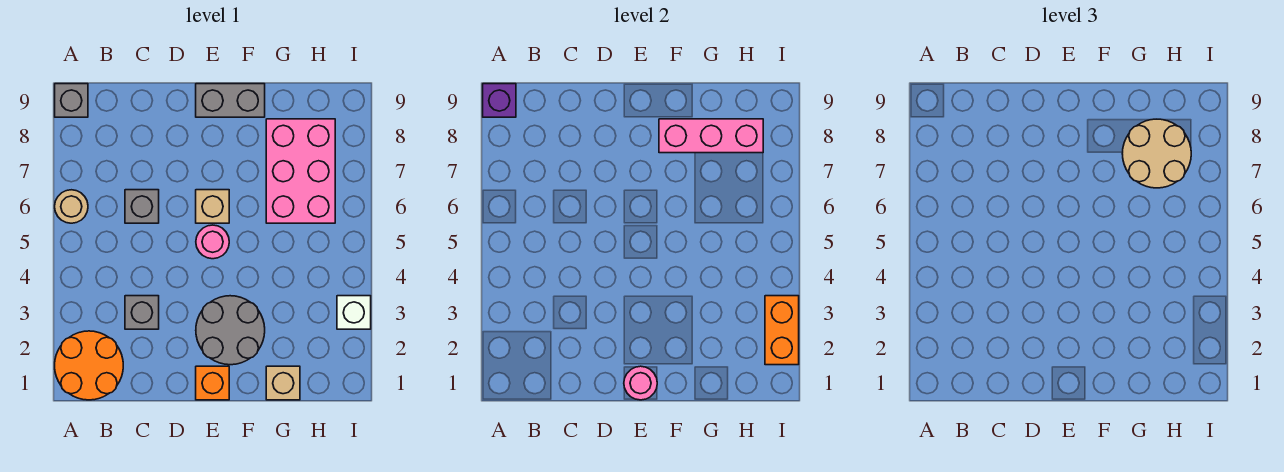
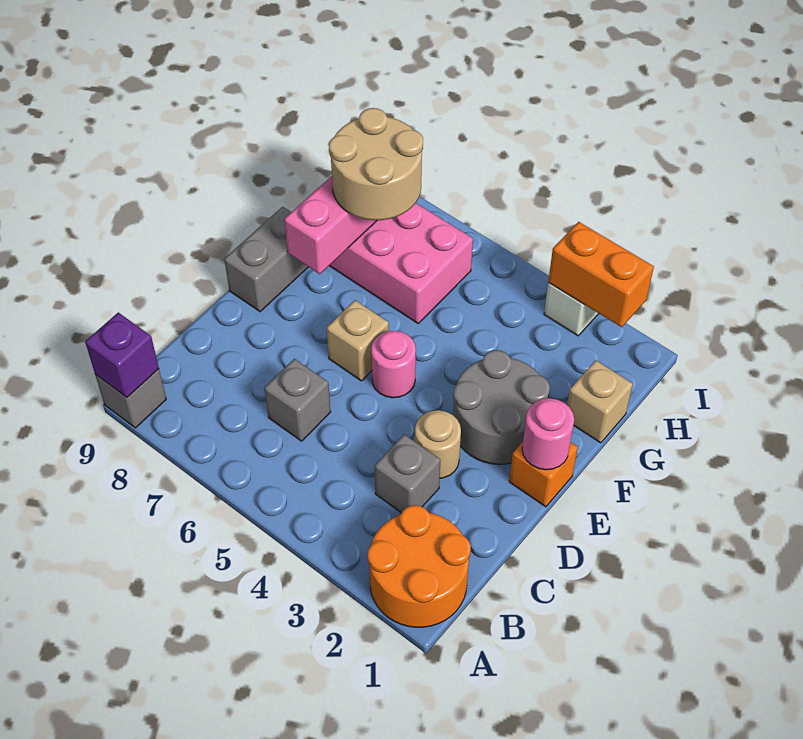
tan 1x1 round brick [55,190,88,223] -> tan 1x1 round brick moved to [415,410,461,478]

